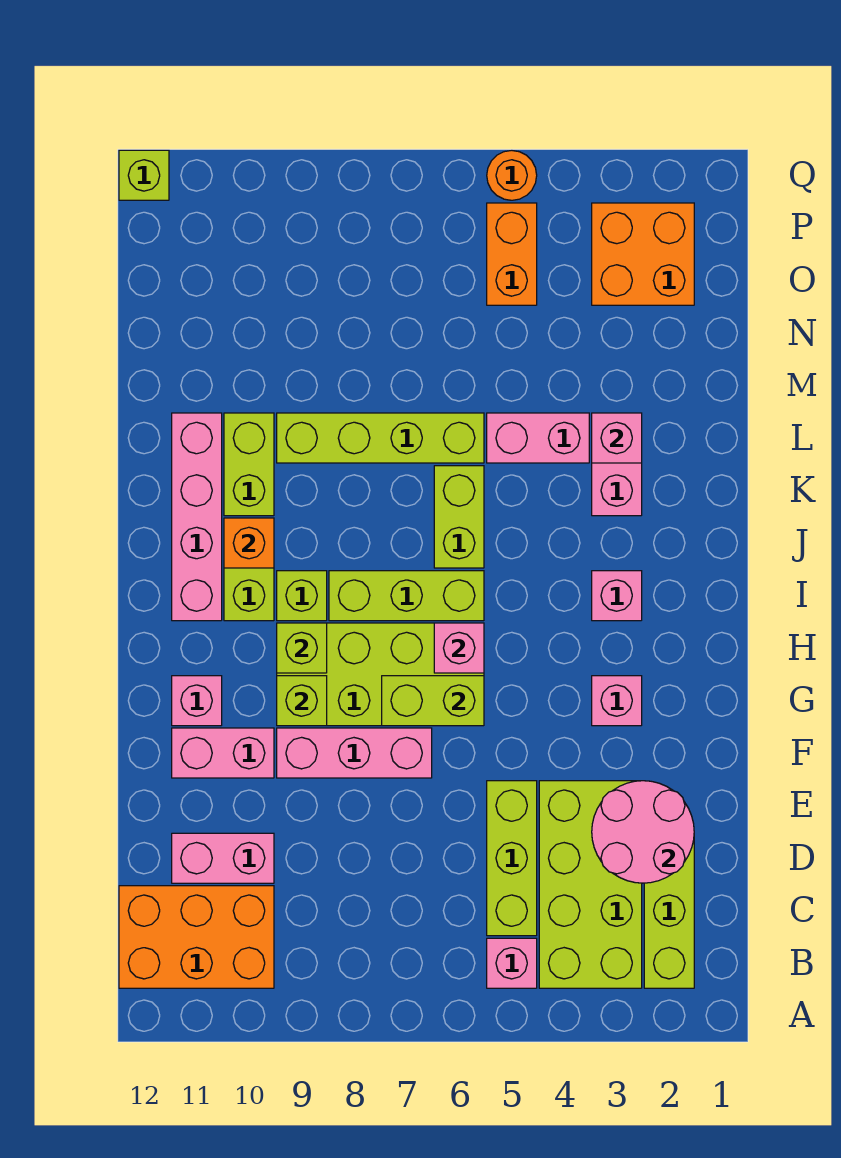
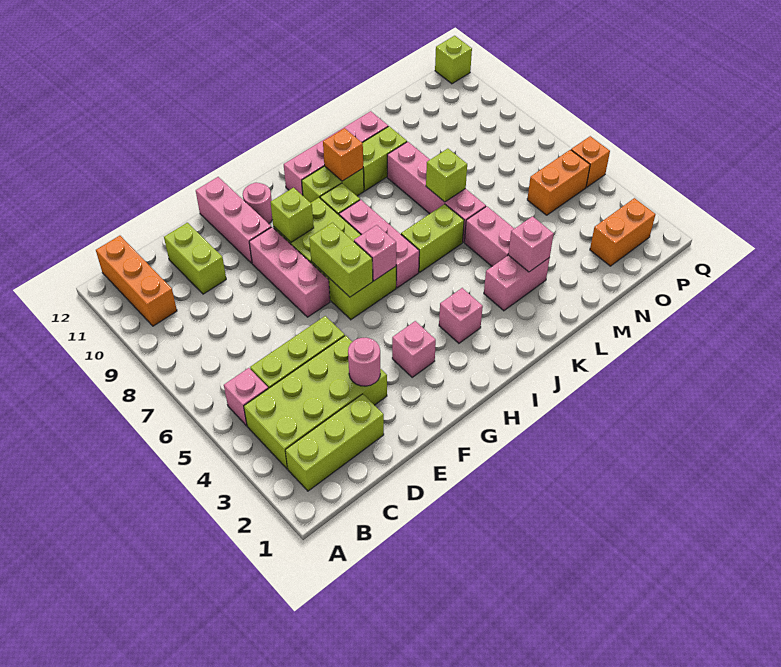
orange 2x3 brick [119,886,274,988] -> orange 1x3 brick [96,236,177,326]
pink 2x2 round brick [592,781,694,883] -> pink 1x1 round brick [348,338,380,386]
pink 1x2 brick [172,833,274,883] -> lime 1x2 brick [164,223,226,294]
pink 1x2 brick [172,728,274,778] -> pink 1x3 brick [196,177,271,263]
pink 1x1 brick [172,676,222,726] -> pink 1x1 round brick [243,183,273,224]
lime 1x1 brick [277,623,327,673] -> lime 1x1 brick moved to [426,149,467,202]
lime 1x3 brick [329,571,484,621] -> pink 1x3 brick [339,200,419,288]
lime 1x4 brick [277,413,484,463] -> pink 1x4 brick [387,142,486,242]
orange 2x2 brick [592,203,694,305] -> orange 1x2 brick [590,198,655,266]
orange 1x1 round brick [487,150,537,200] -> orange 1x1 brick [571,136,610,187]

